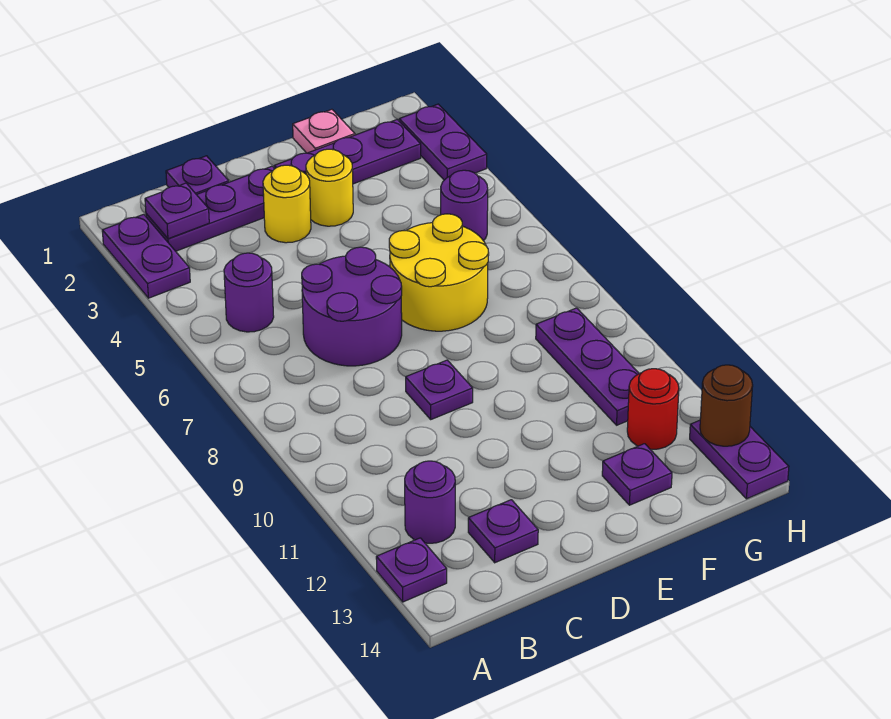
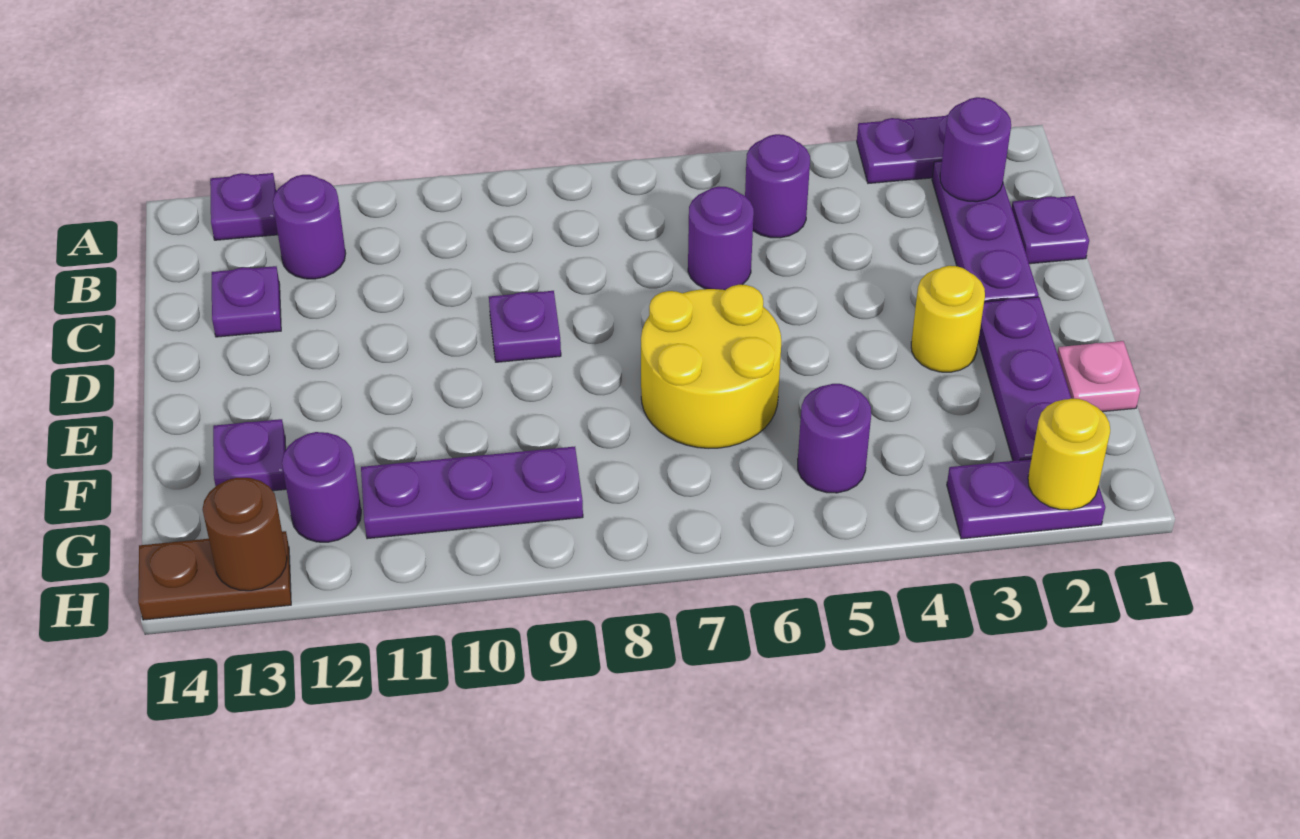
purple 1x1 plate [145,183,209,239] -> purple 1x1 round brick [940,97,1011,202]
purple 2x2 round brick [302,247,402,366] -> purple 1x1 round brick [688,187,754,290]
yellow 1x1 round brick [263,165,311,243] -> yellow 1x1 round brick moved to [1028,399,1110,510]
red 1x1 round brick [627,369,679,449] -> purple 1x1 round brick [282,432,361,542]
purple 1x2 plate [690,420,789,499] -> brown 1x2 plate [138,531,291,620]

